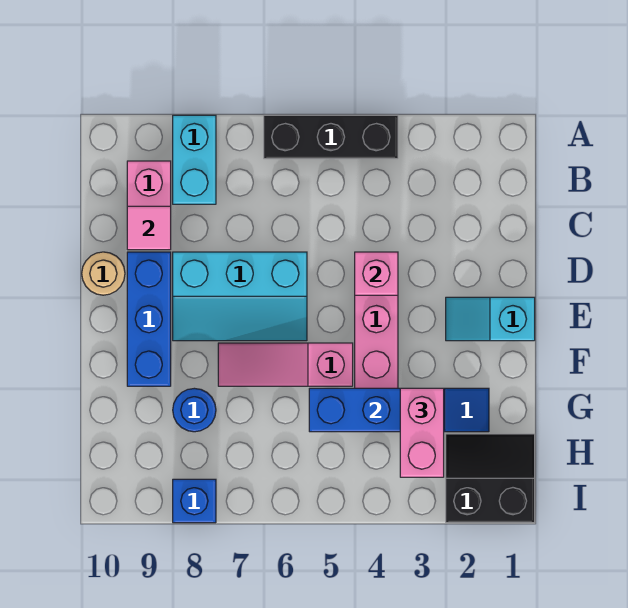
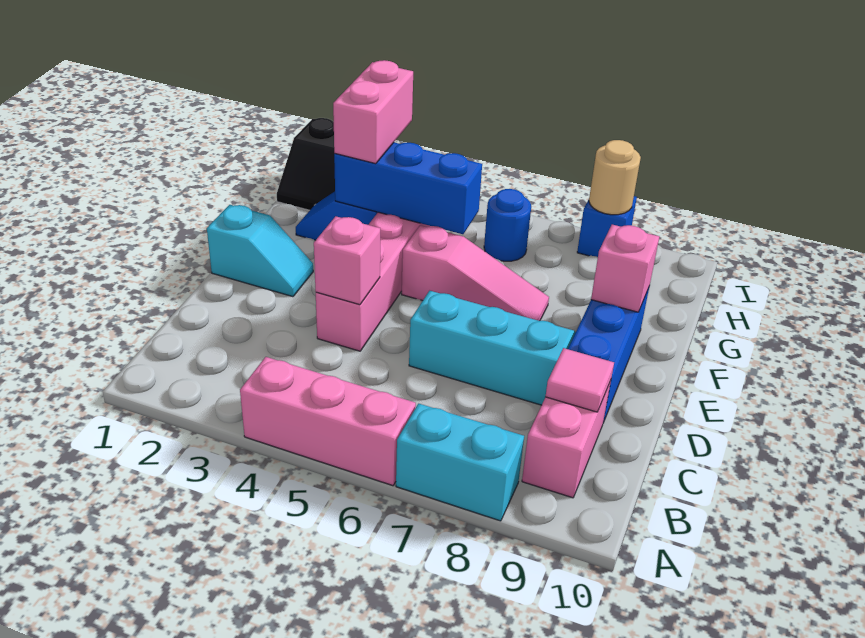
black 1x3 brick [264,115,398,159] -> pink 1x3 brick [240,357,416,486]
cyan 1x2 brick [173,115,216,204] -> cyan 1x2 brick turned to [396,404,524,521]
tan 1x1 round brick [82,252,125,295] -> tan 1x1 round brick moved to [589,140,641,215]
none -> pink 1x1 brick [591,225,659,312]
blue 1x1 round brick [173,388,216,432] -> blue 1x1 round brick moved to [484,189,531,261]

